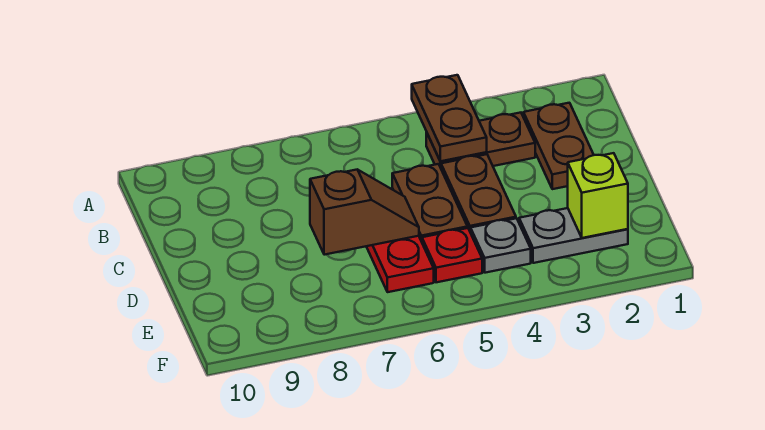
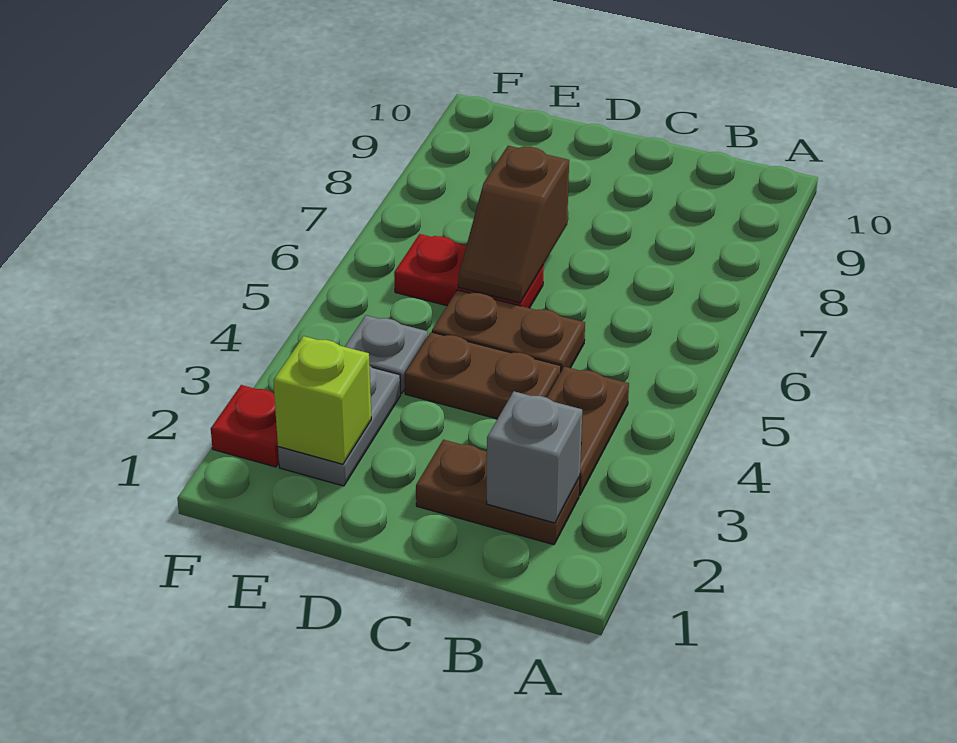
brown 1x2 plate [412,75,487,161] -> none
none -> grey 1x1 brick [487,391,582,523]
red 1x1 plate [422,228,482,282] -> red 1x1 plate moved to [211,385,279,467]

